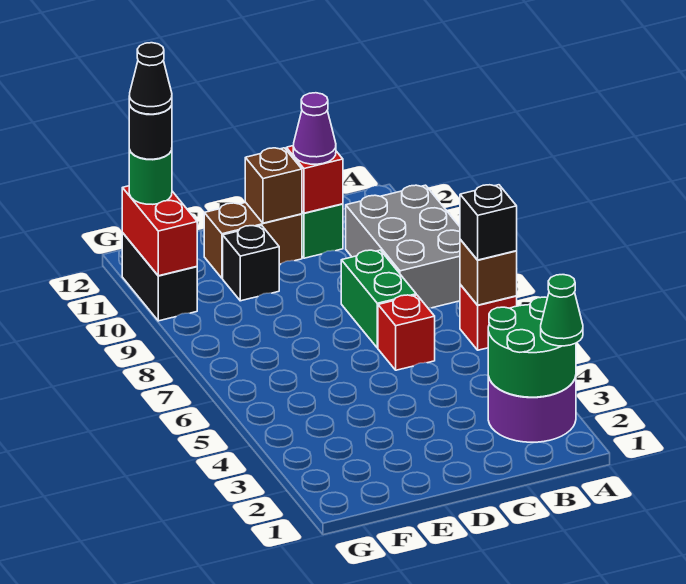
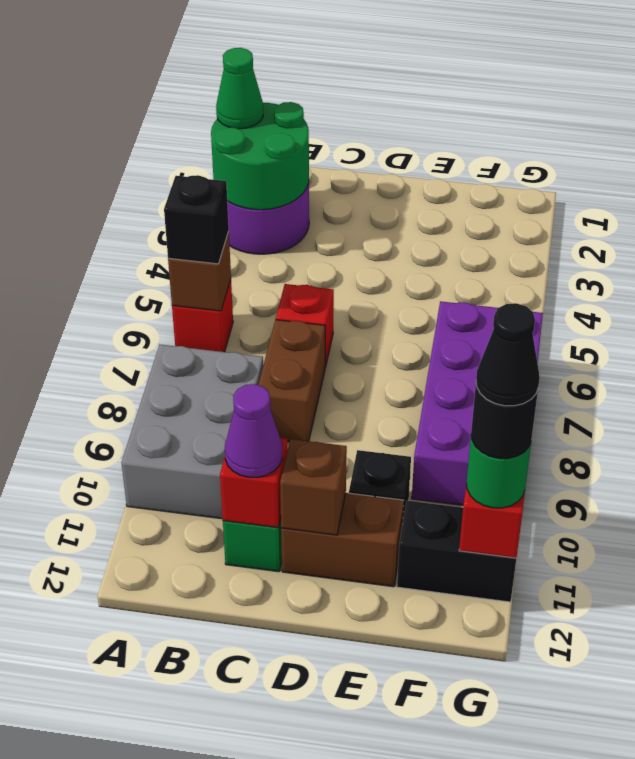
green 1x2 brick [341,250,416,348] -> brown 1x2 brick [258,320,325,442]
none -> purple 2x4 brick [412,301,543,505]
black 1x2 brick [122,233,197,321] -> black 1x2 brick turned to [397,501,516,602]

